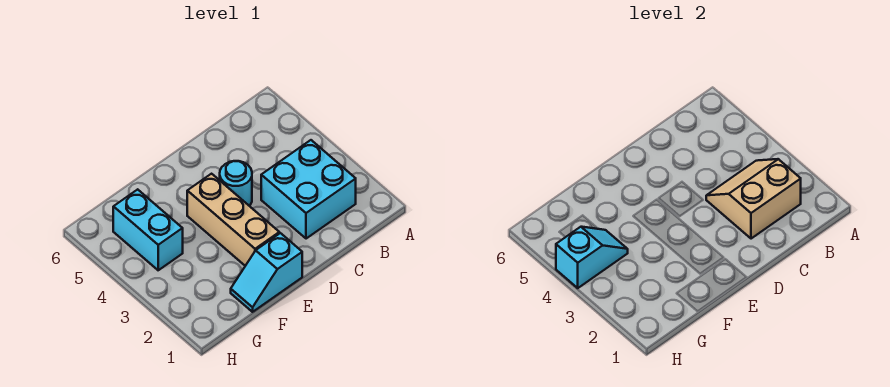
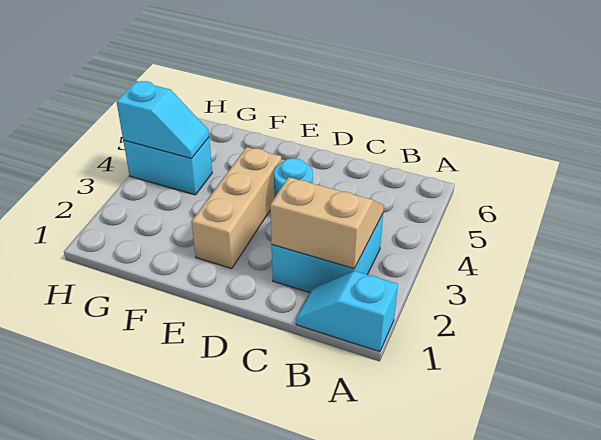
cyan 1x2 slope [231,233,302,312] -> cyan 1x2 slope moved to [296,271,398,352]
cyan 1x2 brick [113,189,183,270] -> cyan 1x2 brick turned to [123,138,212,195]

